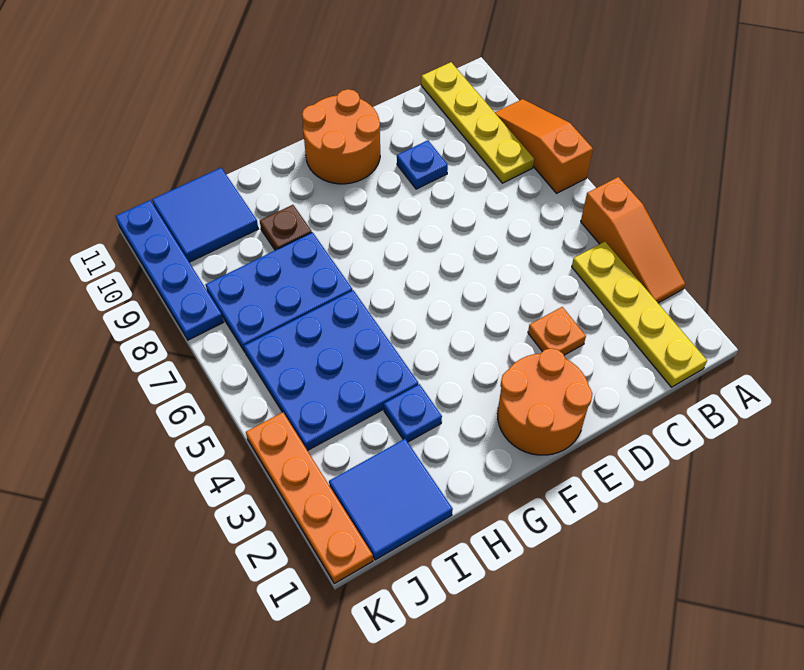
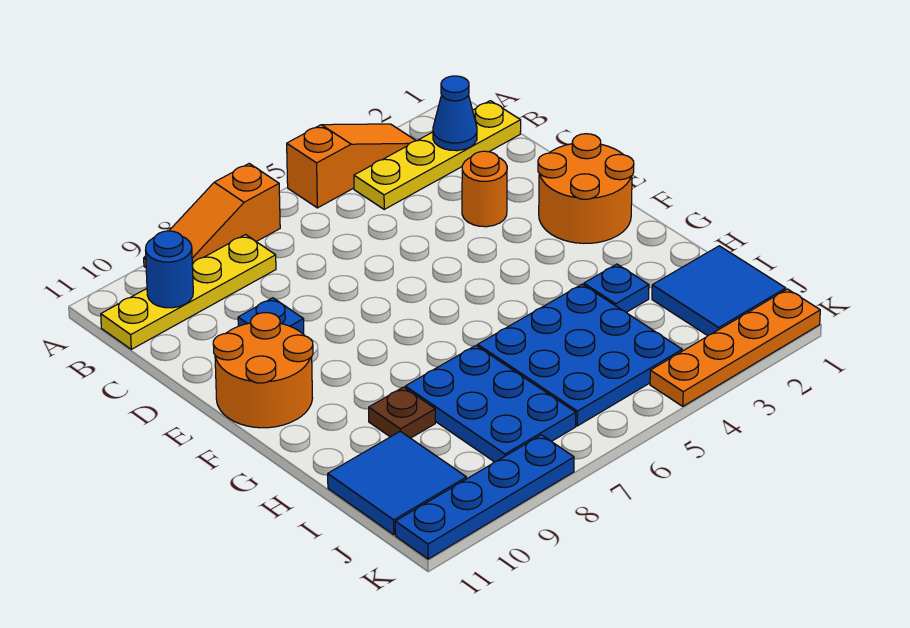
none -> blue 1x1 cone [433,76,477,151]
none -> blue 1x1 round brick [146,231,193,308]
orange 1x1 plate [528,307,586,355] -> orange 1x1 round brick [462,151,507,227]

